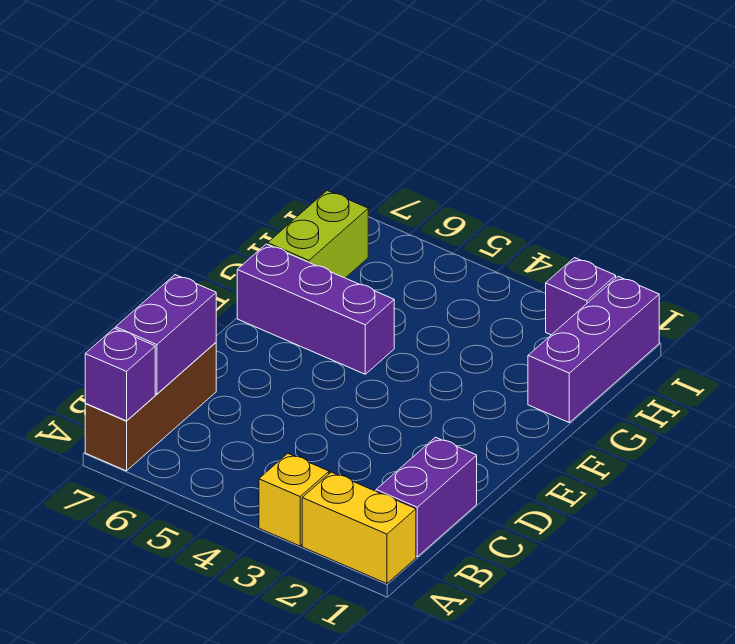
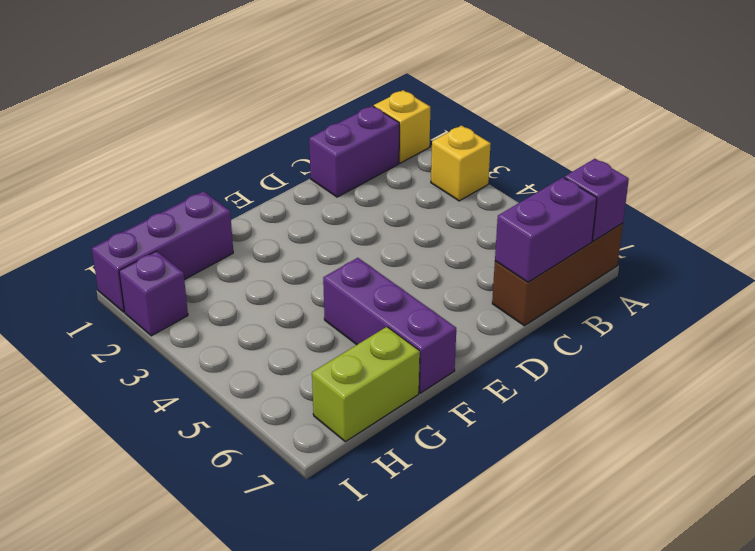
yellow 1x2 brick [302,472,416,584] -> yellow 1x1 brick [374,90,430,163]

